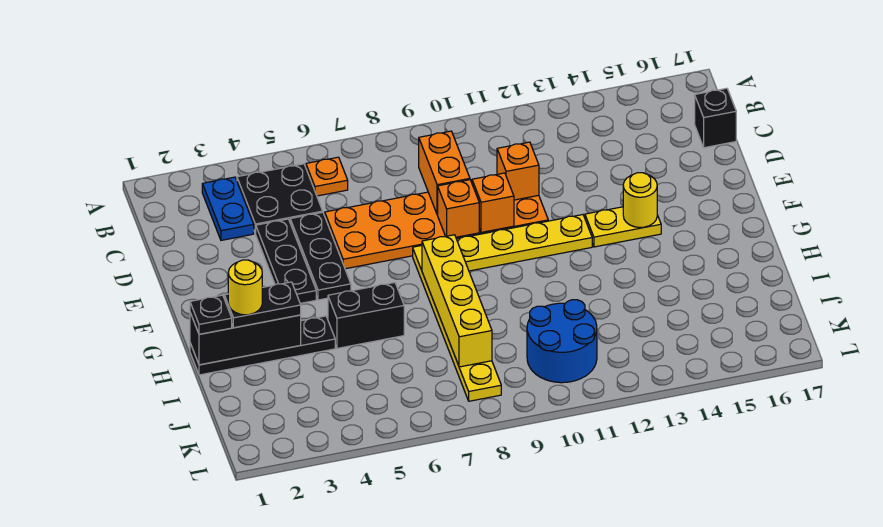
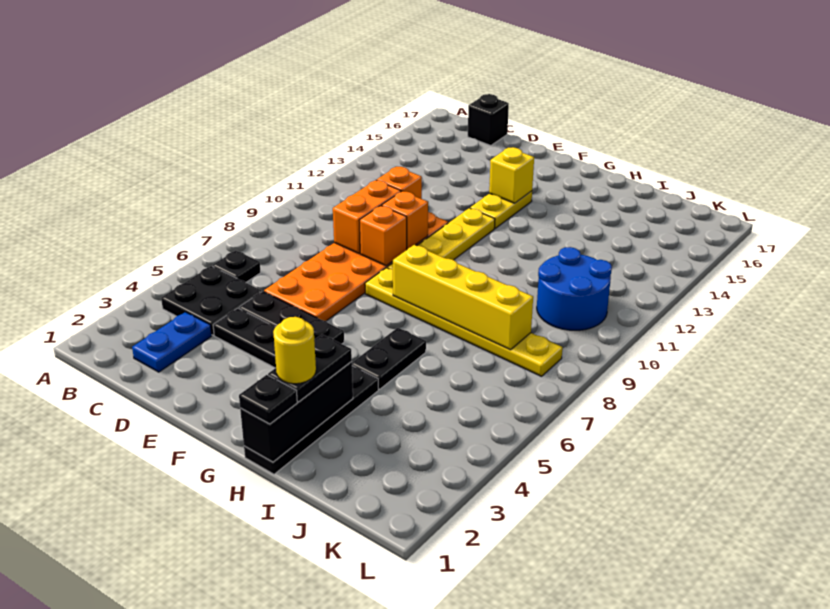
blue 1x2 plate [202,177,254,240] -> blue 1x2 plate turned to [132,312,212,372]
orange 1x1 plate [306,157,348,196] -> black 1x1 plate [212,250,261,282]
orange 1x2 brick [419,131,470,215] -> orange 1x2 brick turned to [333,180,401,254]
yellow 1x1 round brick [623,173,657,228] -> yellow 1x1 brick [489,147,534,203]
black 1x2 brick [328,283,404,348] -> black 1x2 plate [352,328,426,389]

